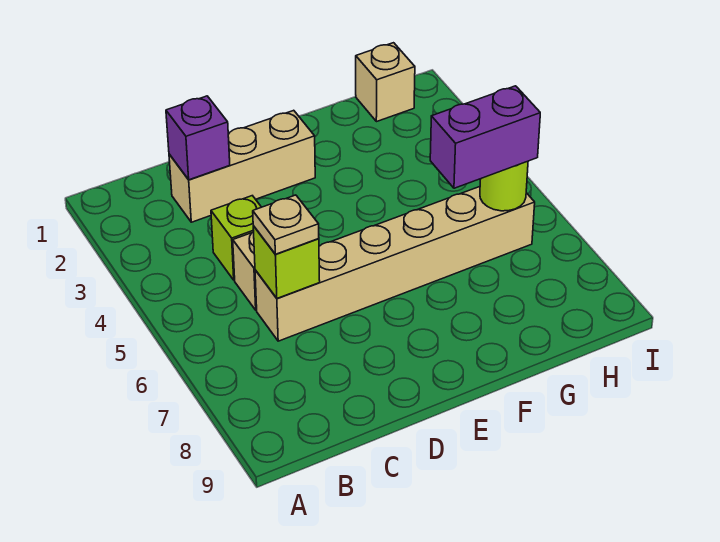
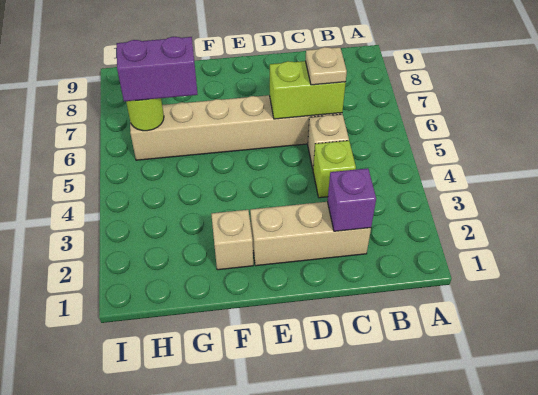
lime 1x1 brick [253,226,320,298] -> lime 1x2 brick [270,61,346,119]
tan 1x1 brick [356,43,415,122] -> tan 1x1 brick moved to [211,210,253,270]

